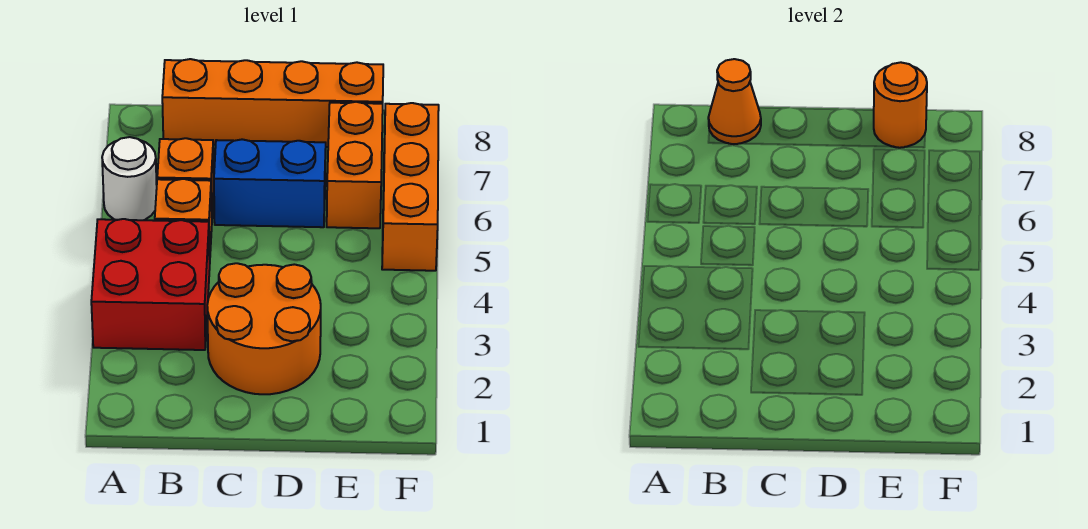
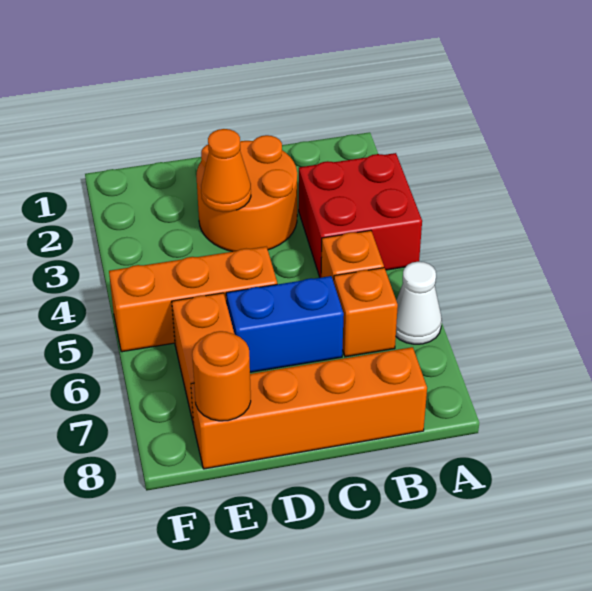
white 1x1 round brick [102,137,157,220] -> white 1x1 cone [396,262,442,344]
orange 1x1 cone [708,59,761,144] -> orange 1x1 cone moved to [201,129,251,212]
orange 1x3 brick [382,103,439,271] -> orange 1x3 brick turned to [109,247,277,352]

